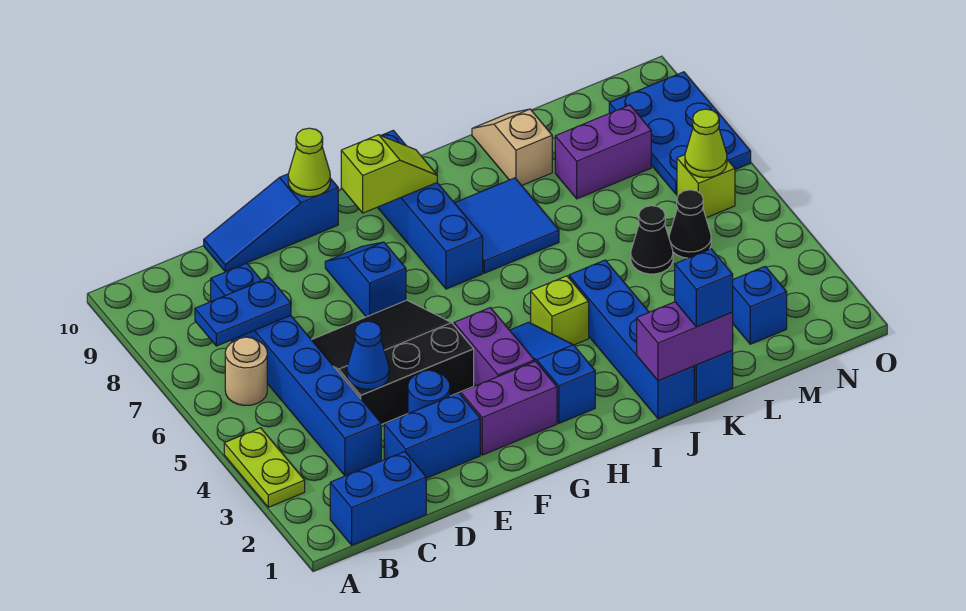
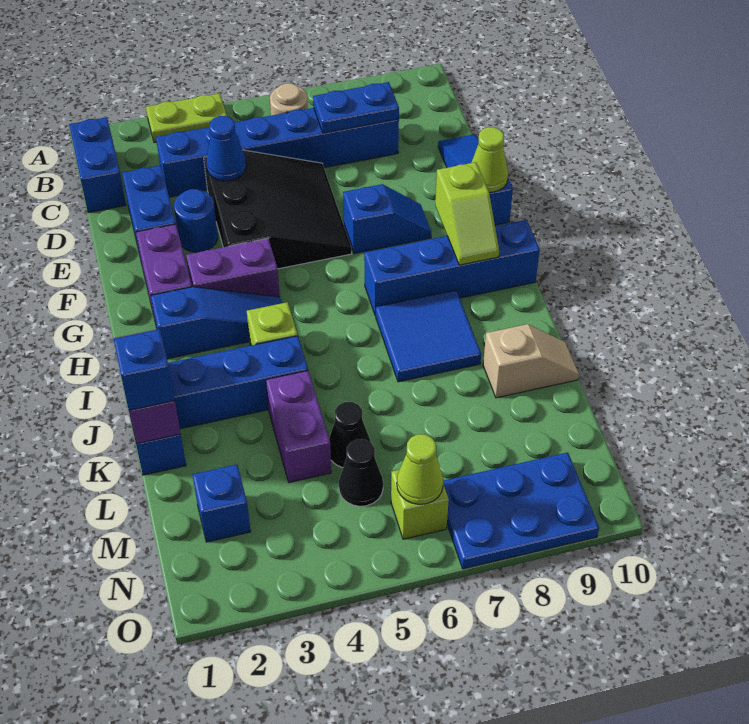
blue 1x2 plate [195,278,291,346] -> blue 1x2 plate turned to [313,82,399,133]
purple 1x2 brick [555,105,651,199] -> purple 1x2 brick moved to [266,371,331,482]

